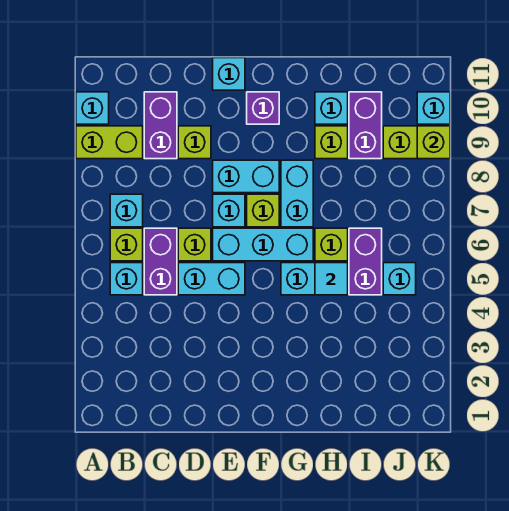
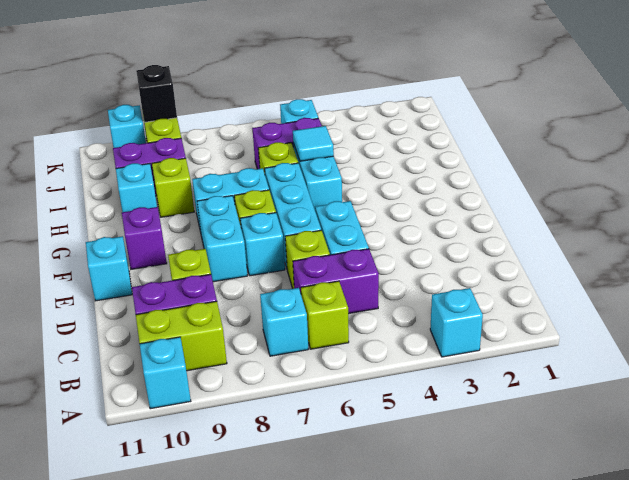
lime 1x2 brick [76,126,143,159] -> lime 1x2 brick turned to [136,301,227,371]
cyan 1x1 brick [110,263,143,295] -> cyan 1x1 brick moved to [430,288,483,357]
lime 1x1 brick [417,126,450,159] -> black 1x1 brick [136,65,177,122]

